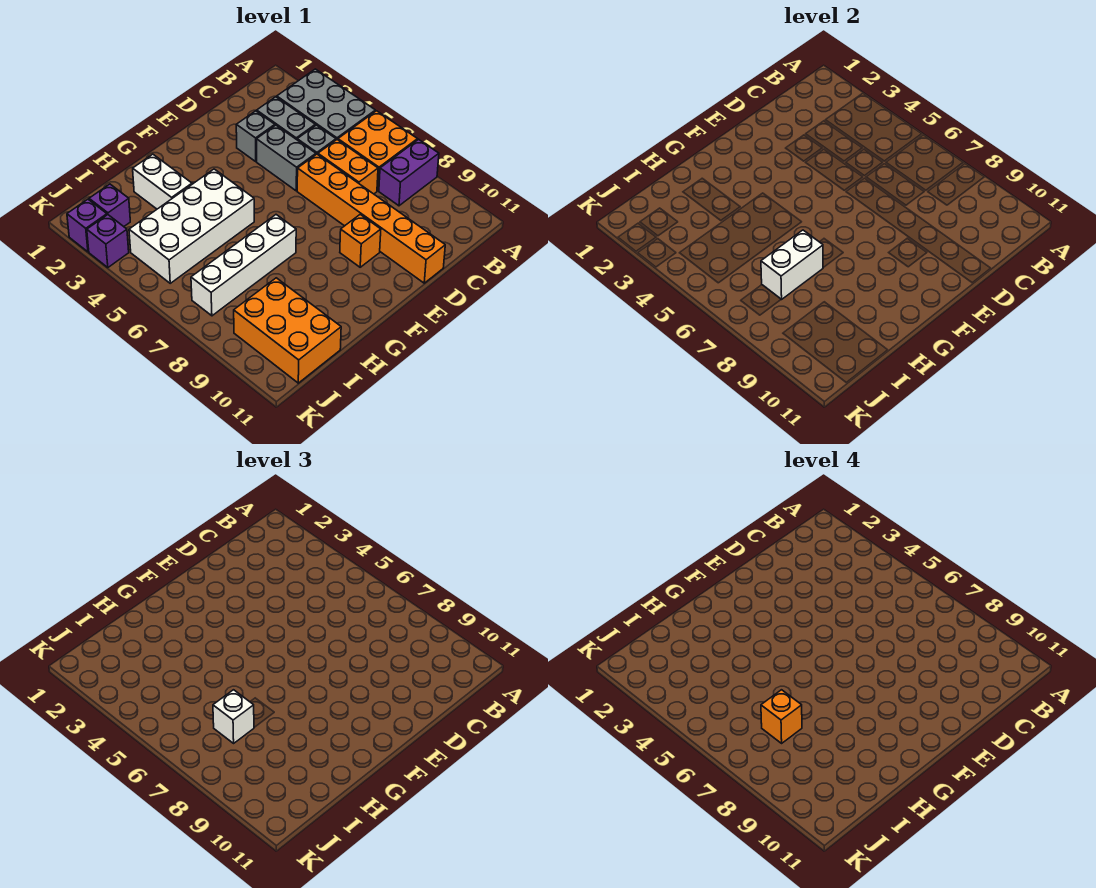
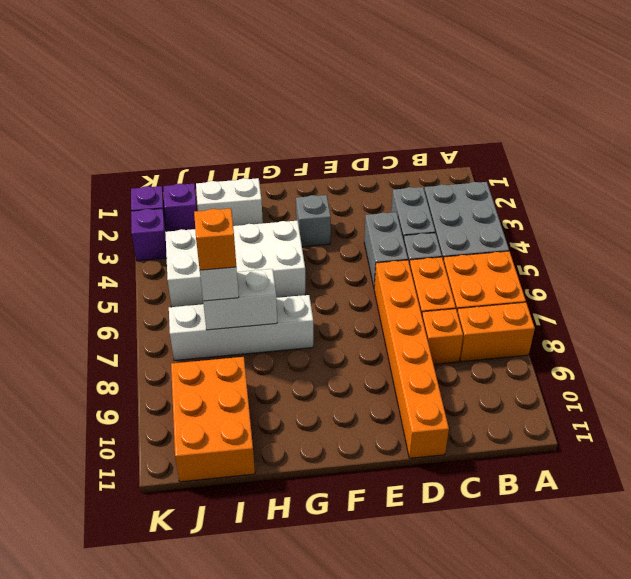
purple 1x2 brick [379,139,439,206] -> orange 1x2 brick [457,302,535,362]
grey 1x1 brick [236,111,275,161] -> grey 1x1 brick moved to [296,195,331,247]
orange 1x1 brick [340,214,381,267] -> orange 1x1 brick moved to [422,309,463,364]
white 1x2 brick [133,154,192,209] -> white 1x2 brick turned to [196,178,263,226]

